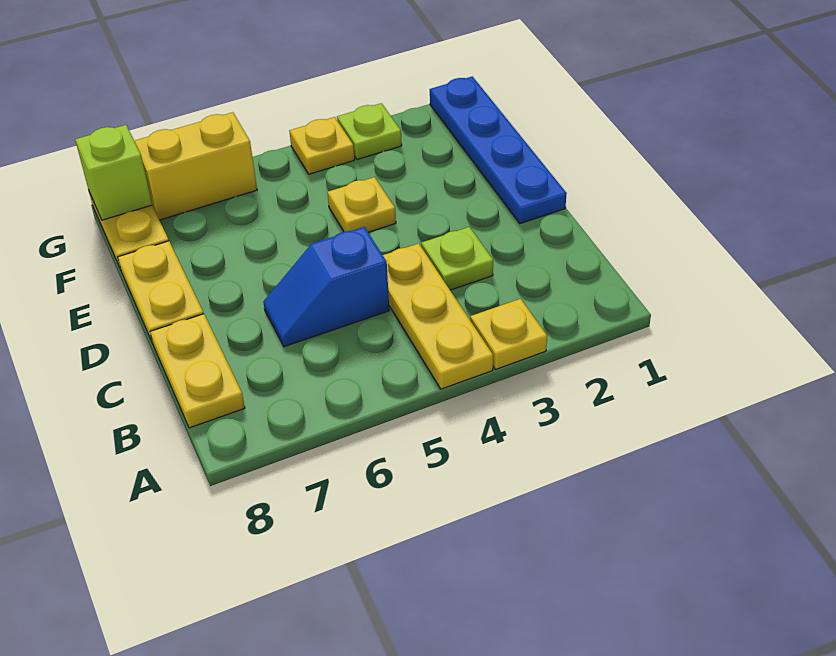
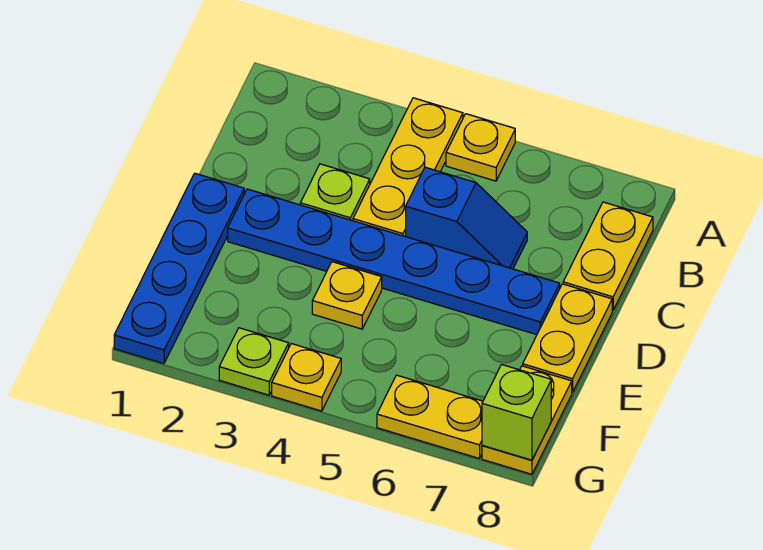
yellow 1x1 plate [470,299,547,369] -> yellow 1x1 plate moved to [446,114,515,181]
none -> blue 1x6 plate [228,189,560,335]
yellow 1x2 brick [135,112,257,220] -> yellow 1x2 plate [377,375,483,458]

